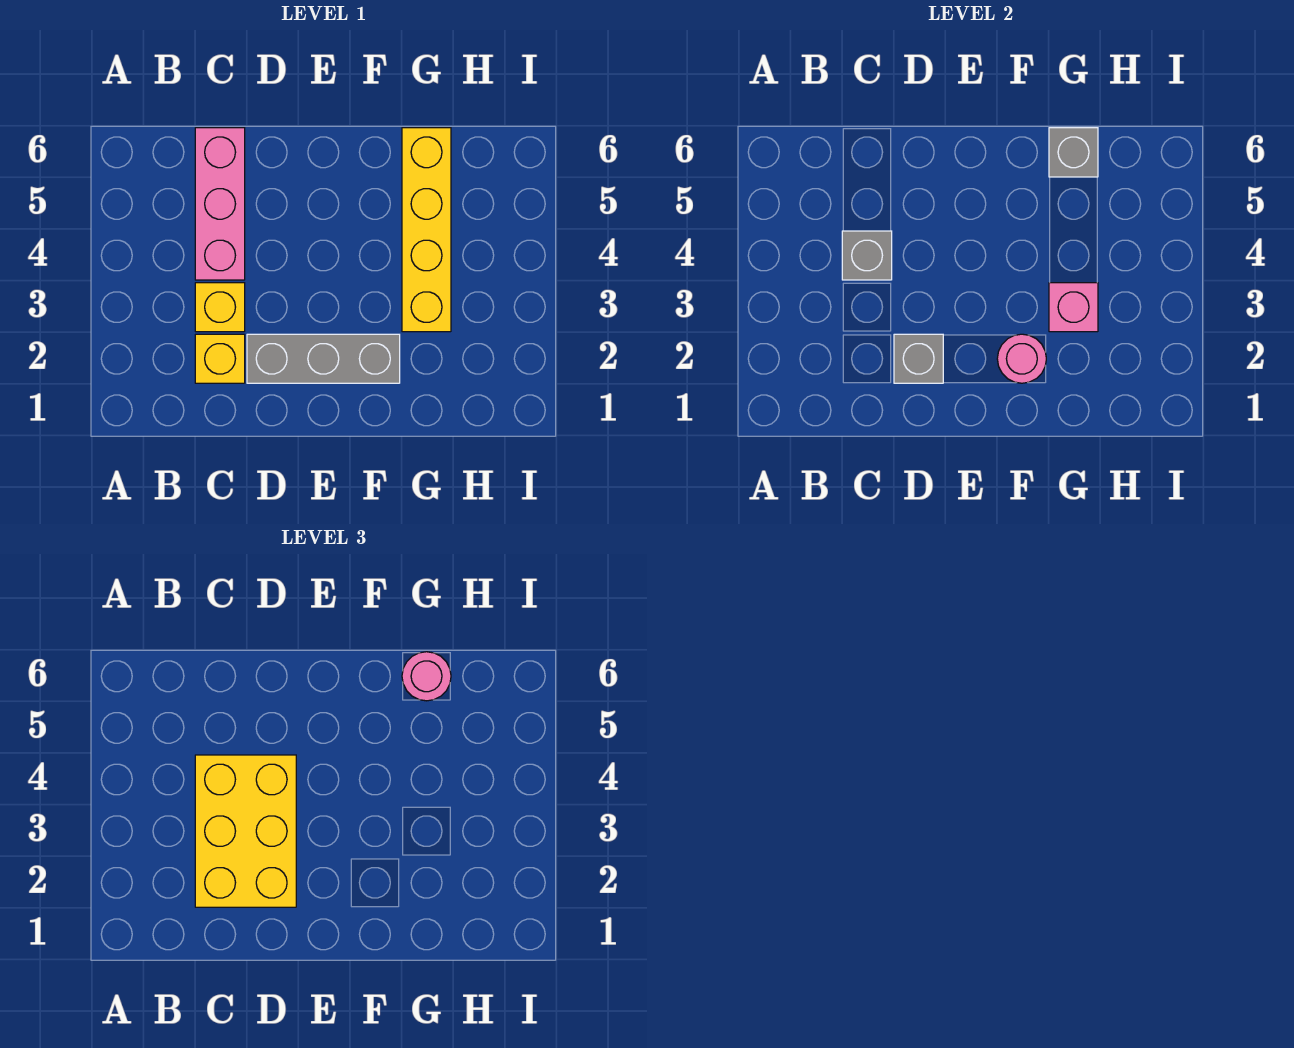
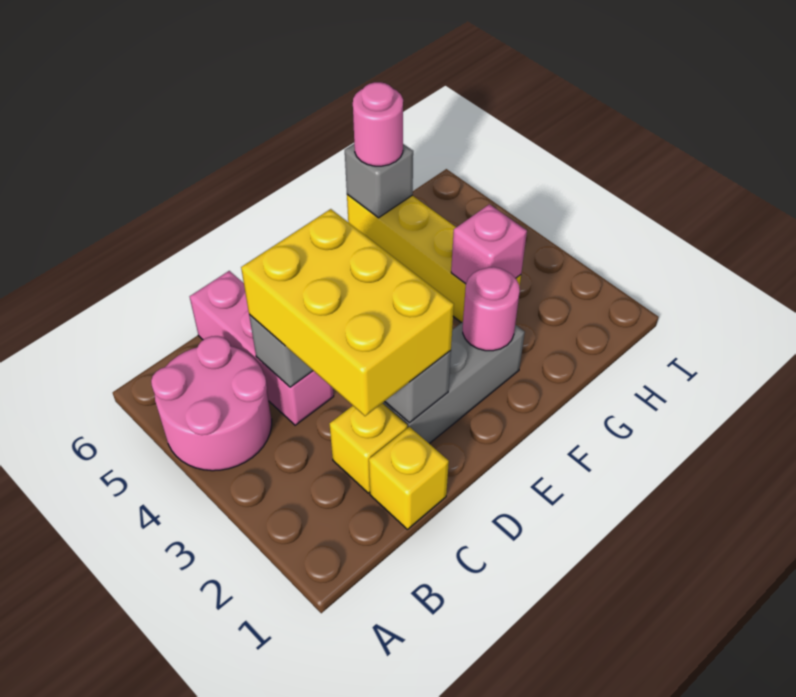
none -> pink 2x2 round brick [151,336,272,471]
yellow 1x1 brick [195,283,245,332] -> yellow 1x1 brick moved to [369,427,449,529]

